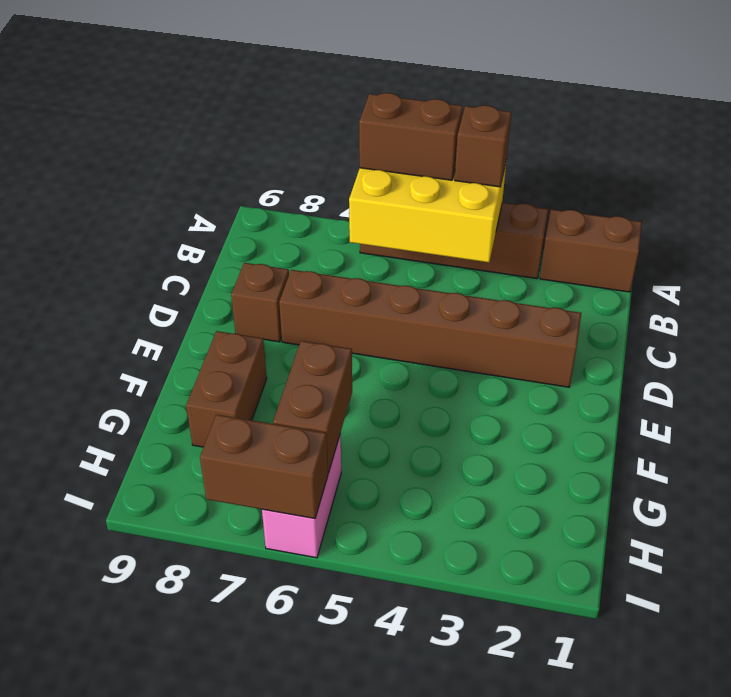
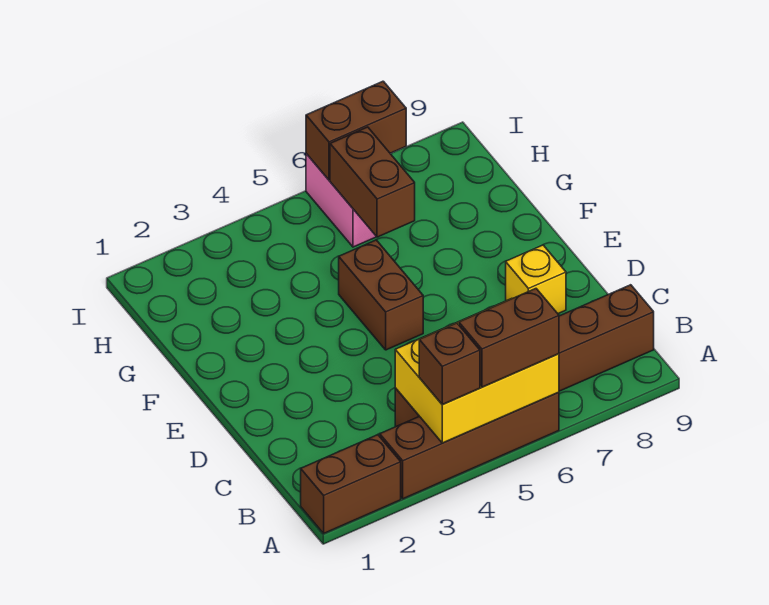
brown 1x6 brick [279,270,581,387] -> brown 1x6 brick moved to [395,285,654,426]
brown 1x1 brick [231,263,289,342] -> yellow 1x1 brick [506,245,566,314]
brown 1x2 brick [186,331,267,447] -> brown 1x2 brick moved to [339,240,423,350]

